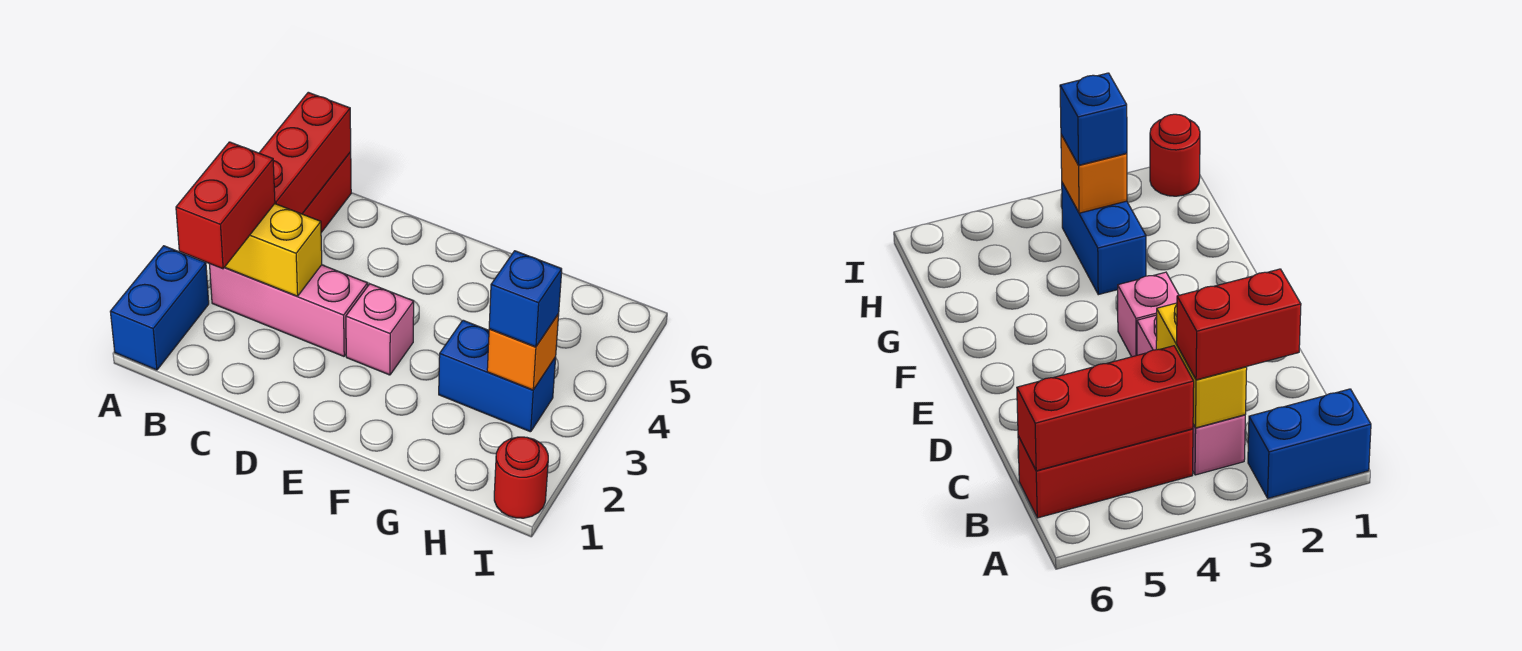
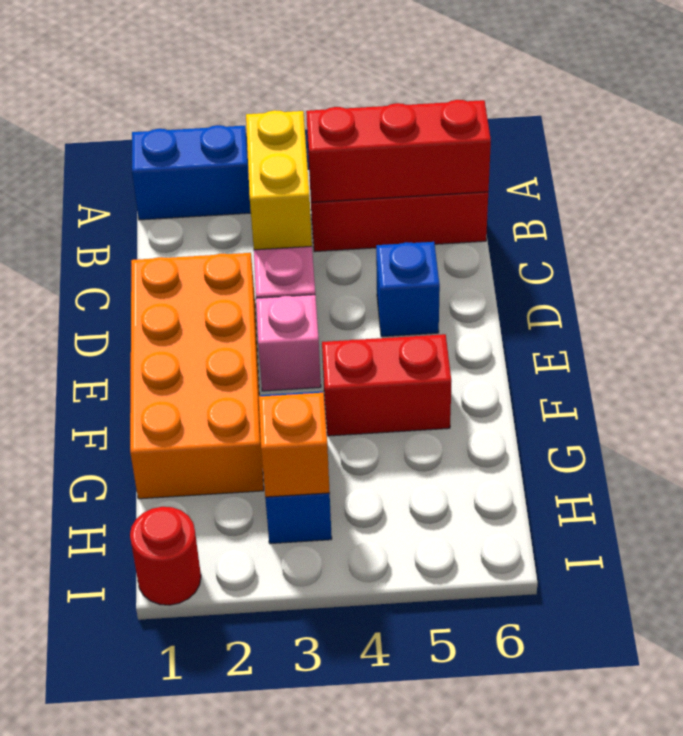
red 1x2 brick [176,142,275,269] -> red 1x2 brick moved to [322,334,452,436]
none -> orange 2x4 brick [130,253,264,499]
blue 1x1 brick [489,251,562,347] -> blue 1x1 brick moved to [376,242,440,337]

